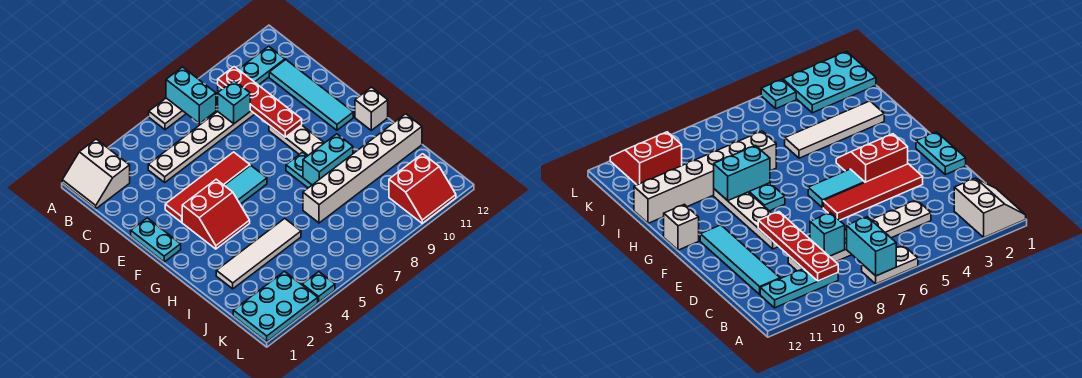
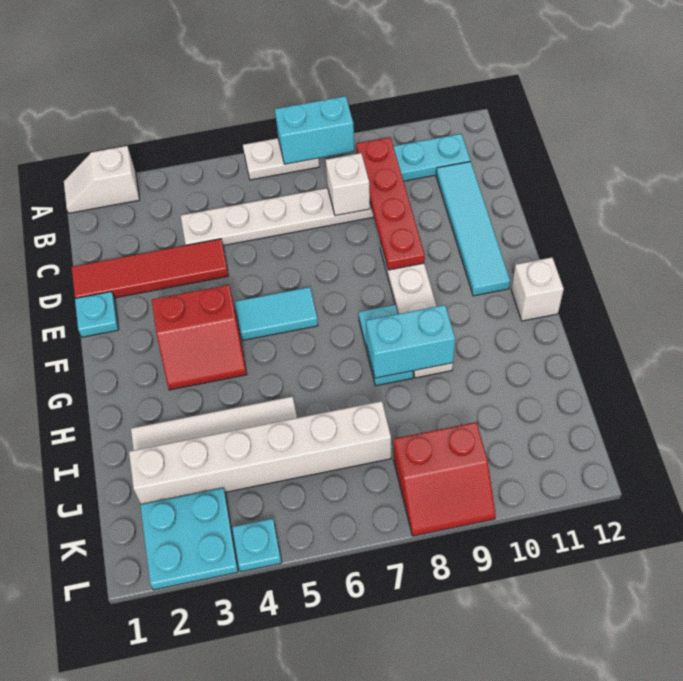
white 2x2 slope [62,139,130,209] -> white 1x2 slope [64,146,140,213]
cyan 1x2 brick [166,67,216,124] -> cyan 1x2 brick turned to [275,96,354,164]
cyan 1x1 brick [218,81,250,124] -> white 1x1 brick [326,153,370,216]
cyan 1x2 plate [131,218,181,262] -> cyan 1x1 plate [75,292,119,337]
red 1x4 tile [165,152,250,222] -> red 1x4 tile moved to [72,239,228,298]
white 1x6 brick [303,114,422,223] -> white 1x6 brick moved to [129,401,391,504]
cyan 2x3 plate [233,271,318,342] -> cyan 2x2 plate [140,488,238,590]
red 2x2 slope [389,154,456,223] -> red 2x2 slope moved to [394,422,496,536]

